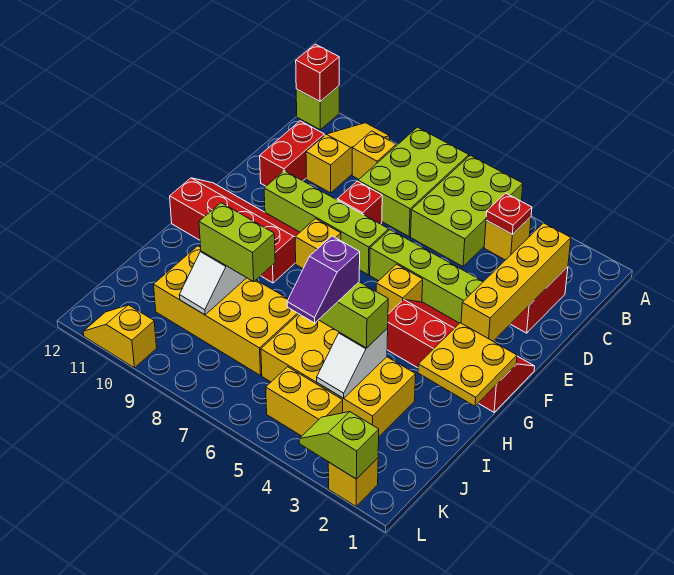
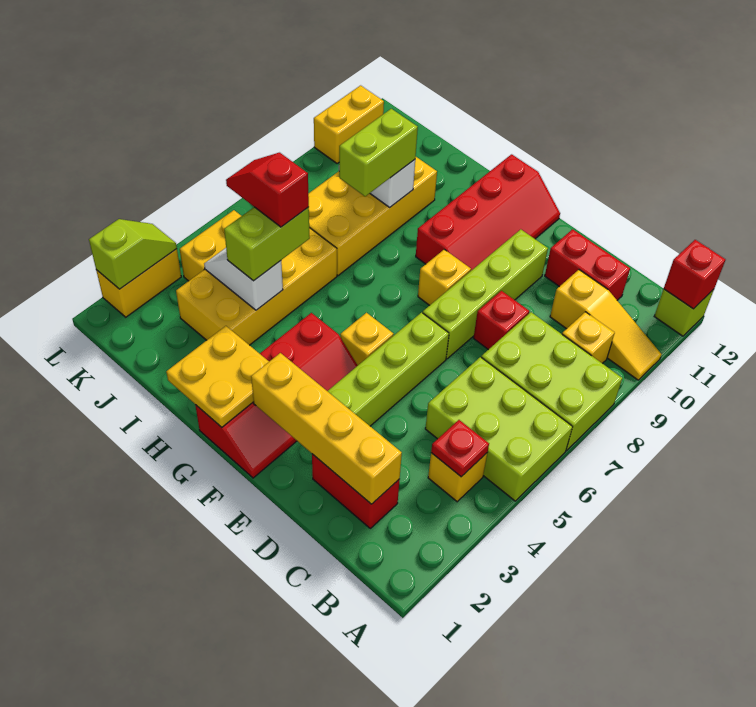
purple 1x2 slope [287,236,360,323] -> red 1x2 slope [226,153,309,227]
yellow 1x1 brick [328,458,378,506] -> yellow 1x2 brick [96,249,181,317]
yellow 1x2 slope [83,305,157,368] -> yellow 1x2 brick [314,85,384,164]

